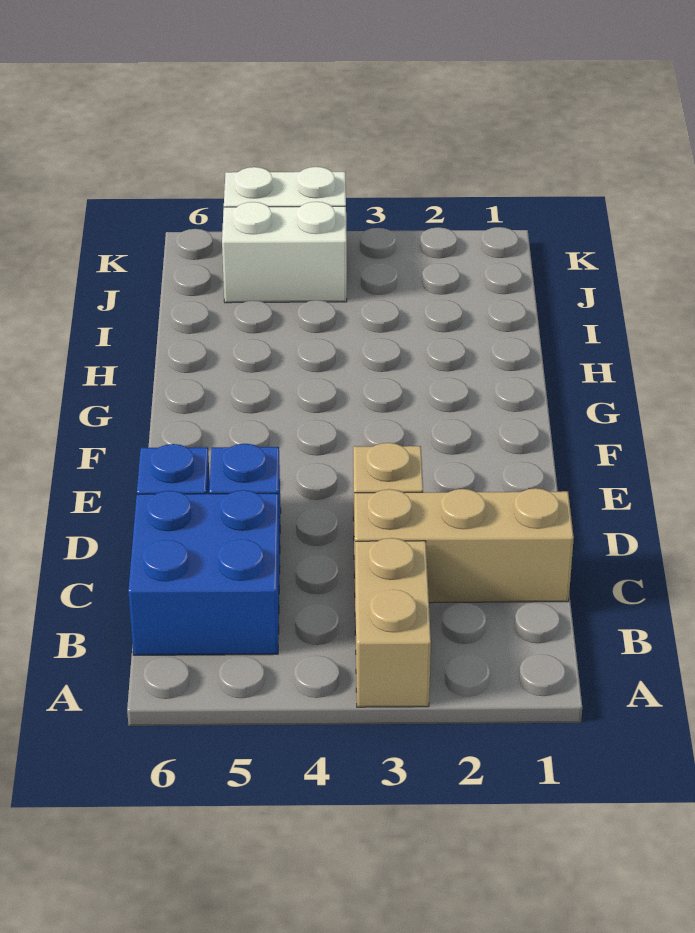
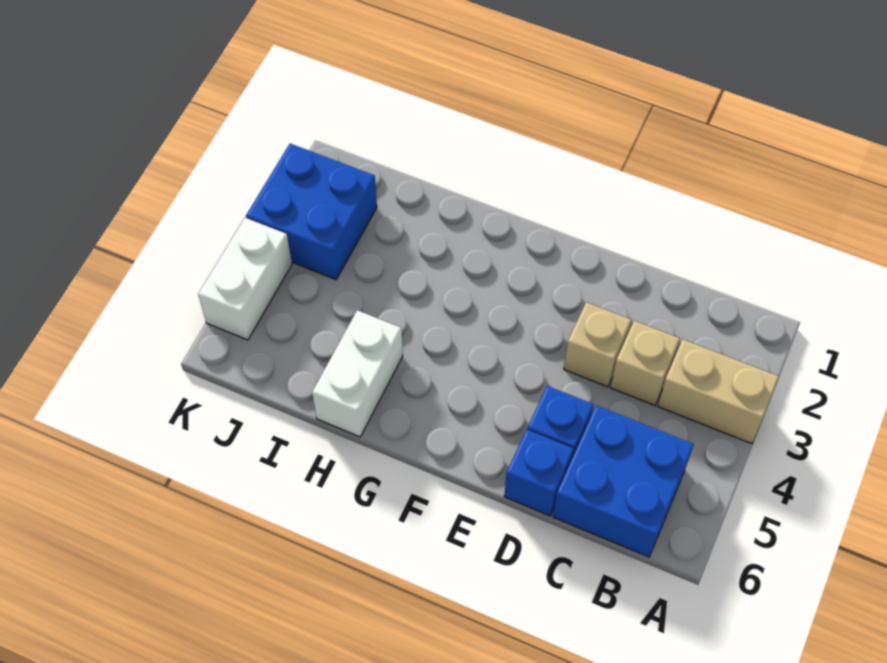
tan 1x3 brick [354,488,574,603] -> tan 1x1 brick [610,321,680,405]
none -> blue 2x2 brick [246,144,377,280]
white 1x2 brick [222,202,347,303] -> white 1x2 brick moved to [312,310,403,437]

